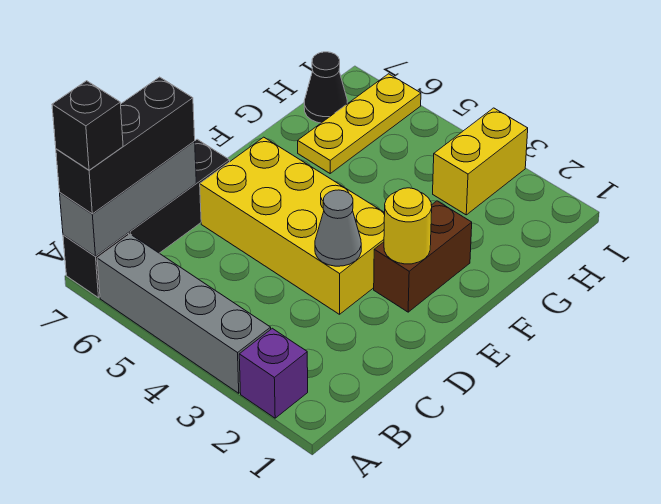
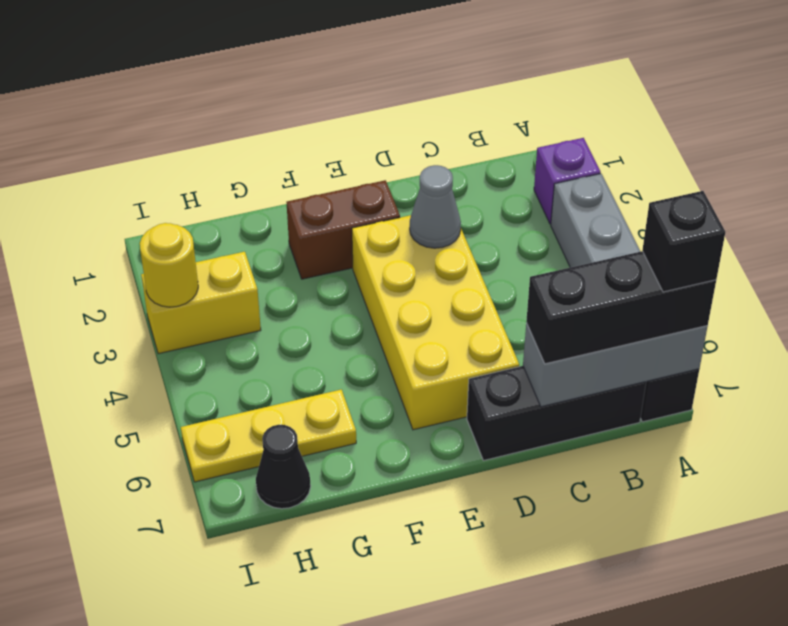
yellow 1x1 round brick [384,188,432,264] -> yellow 1x1 round brick moved to [140,223,198,307]

